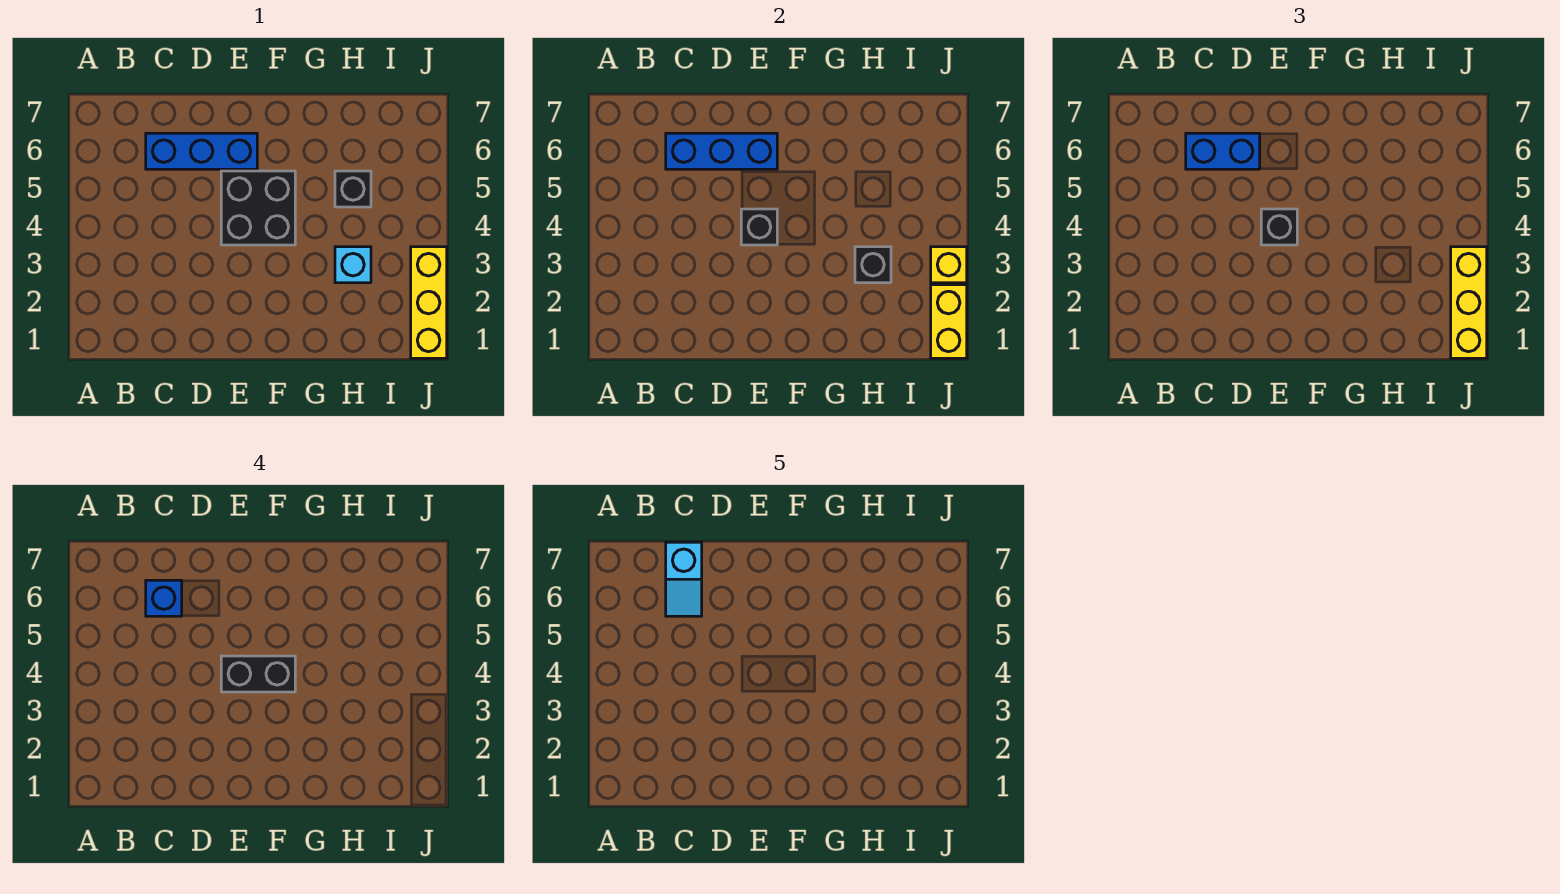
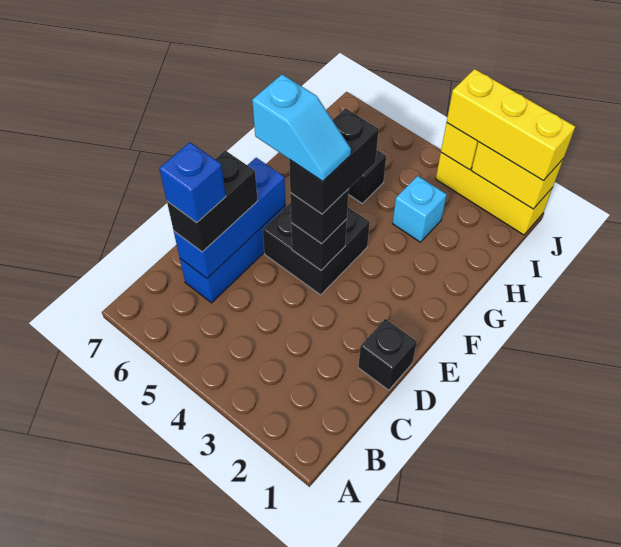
blue 1x2 brick [1186,133,1260,169] -> black 1x2 brick [167,150,258,252]
cyan 1x2 slope [666,542,702,616] -> cyan 1x2 slope moved to [252,74,351,181]
black 1x1 brick [855,247,891,283] -> black 1x1 brick moved to [358,319,417,390]

